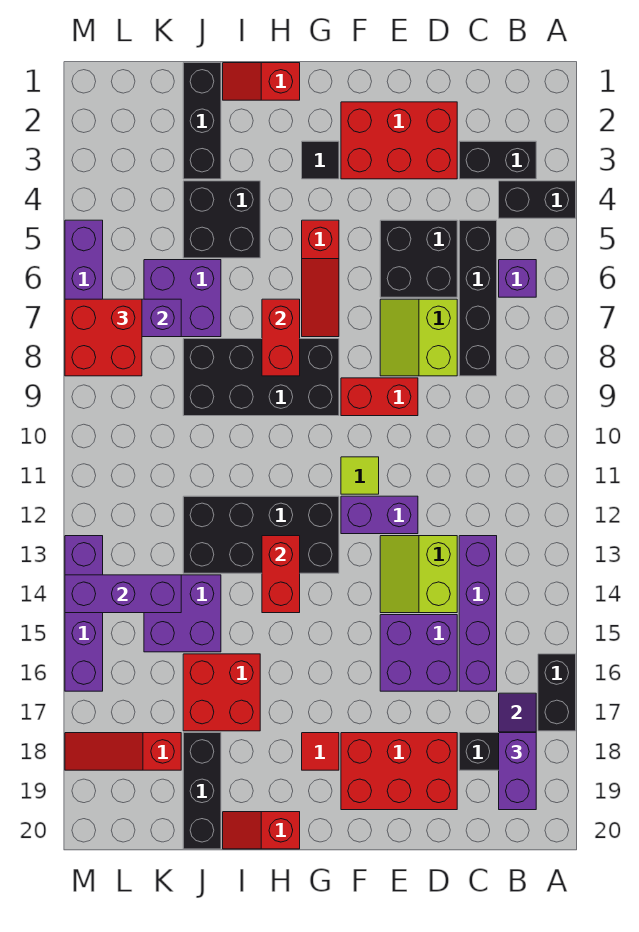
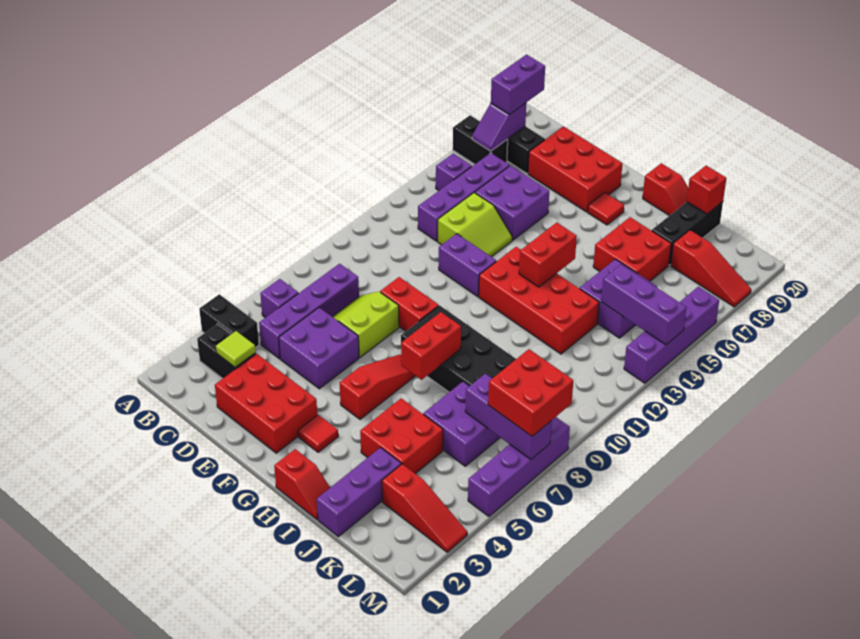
black 1x2 brick [538,654,576,731] -> black 1x2 brick turned to [453,115,508,164]
none -> purple 1x1 brick [436,154,472,191]
black 1x4 brick [459,220,497,376] -> purple 1x4 brick [259,264,359,359]
black 2x2 brick [380,220,457,297] -> purple 2x2 brick [279,308,359,389]
lime 2x2 slope [380,299,457,376] -> lime 2x2 slope turned to [333,291,399,357]
lime 1x1 tile [341,457,379,494] -> lime 1x1 tile moved to [216,331,256,367]
black 1x1 tile [302,141,339,179] -> red 1x1 tile [298,415,338,452]
black 2x4 brick [183,496,339,573] -> red 2x4 brick [479,247,599,354]
black 2x2 brick [183,181,260,258] -> red 2x2 brick [360,398,443,474]
black 1x3 brick [183,63,221,179] -> purple 1x3 brick [317,448,401,537]
none -> red 1x1 brick [687,166,726,214]
none -> red 1x3 slope [382,464,467,552]

